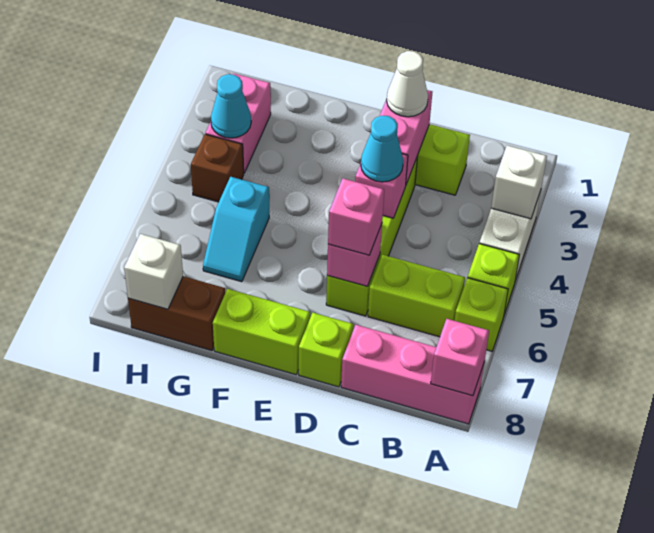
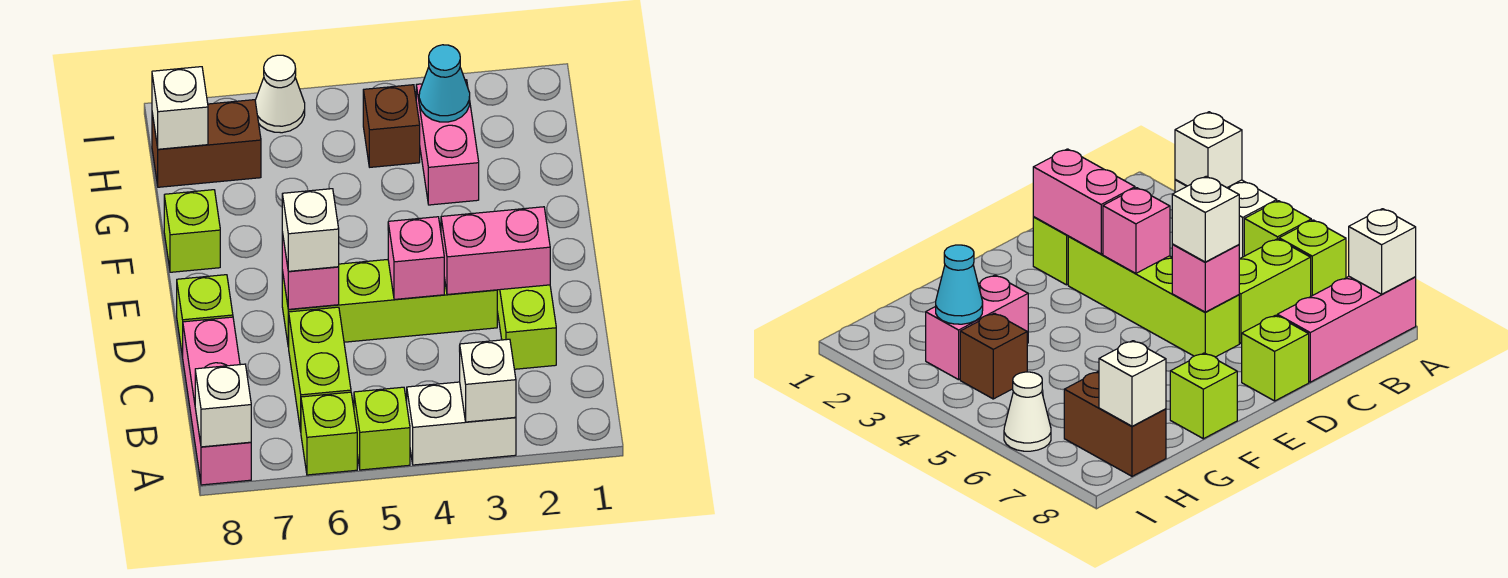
pink 1x1 brick [431,319,489,396] -> white 1x1 brick [195,364,251,447]
white 1x1 cone [387,51,428,117] -> white 1x1 cone moved to [255,55,305,133]
cyan 1x1 cone [361,116,403,182] -> none
pink 1x1 brick [328,179,384,255] -> white 1x1 brick [282,189,339,271]
lime 1x2 brick [213,289,310,375] -> lime 1x1 brick [164,190,220,272]
cyan 1x2 slope [203,177,269,282] -> none
brown 1x2 brick [128,276,225,351] -> brown 1x2 brick turned to [152,100,261,187]
pink 1x2 brick [205,73,271,173] -> pink 1x2 brick turned to [416,80,479,205]

